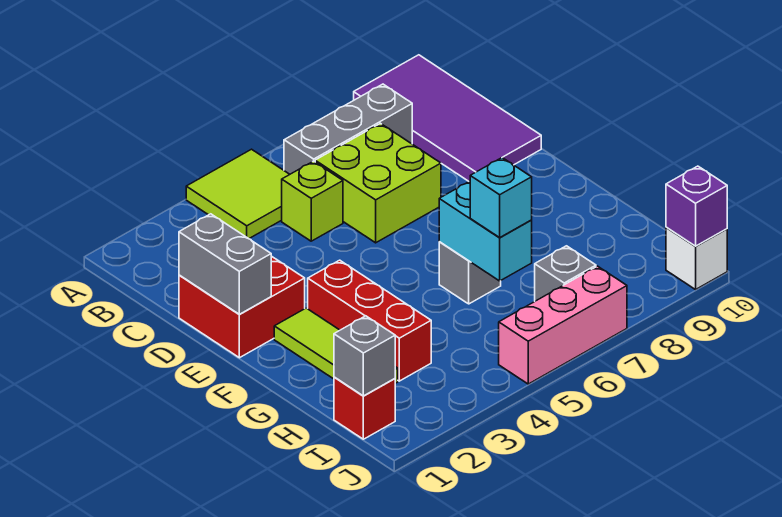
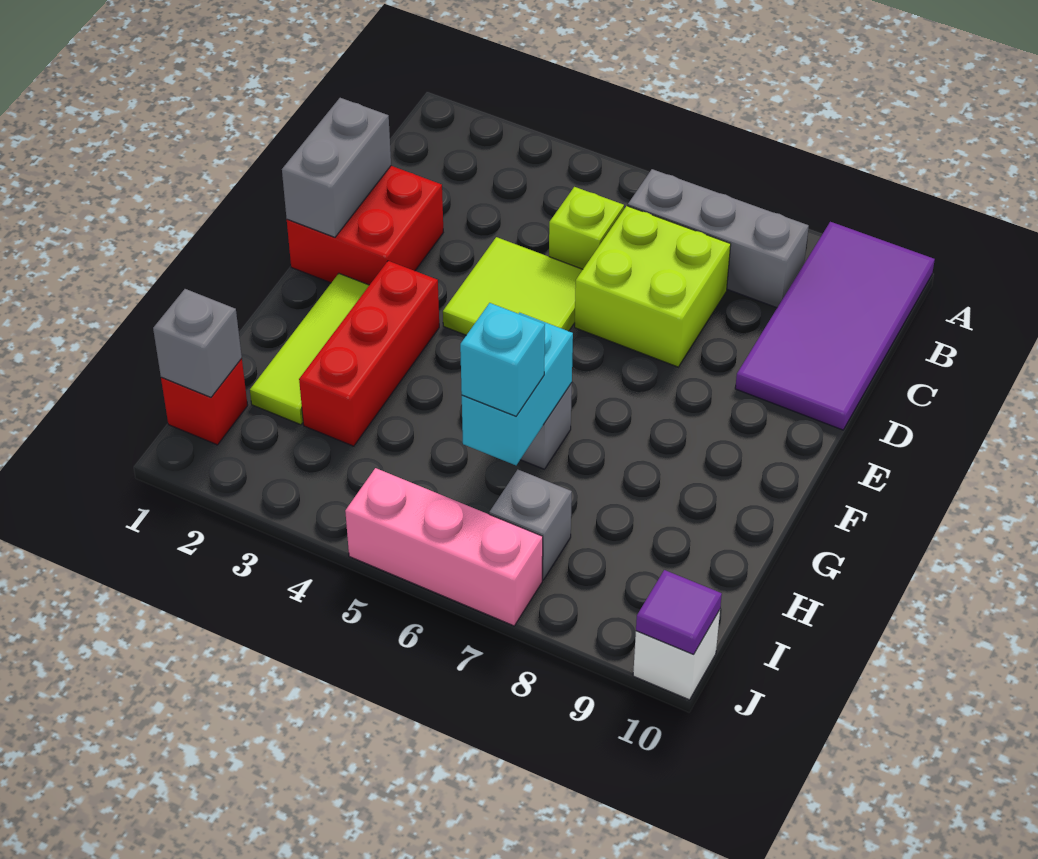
lime 2x2 tile [186,149,290,239] -> lime 2x2 tile moved to [443,237,583,335]
purple 1x1 brick [666,166,727,246] -> purple 1x1 tile [636,570,722,654]

